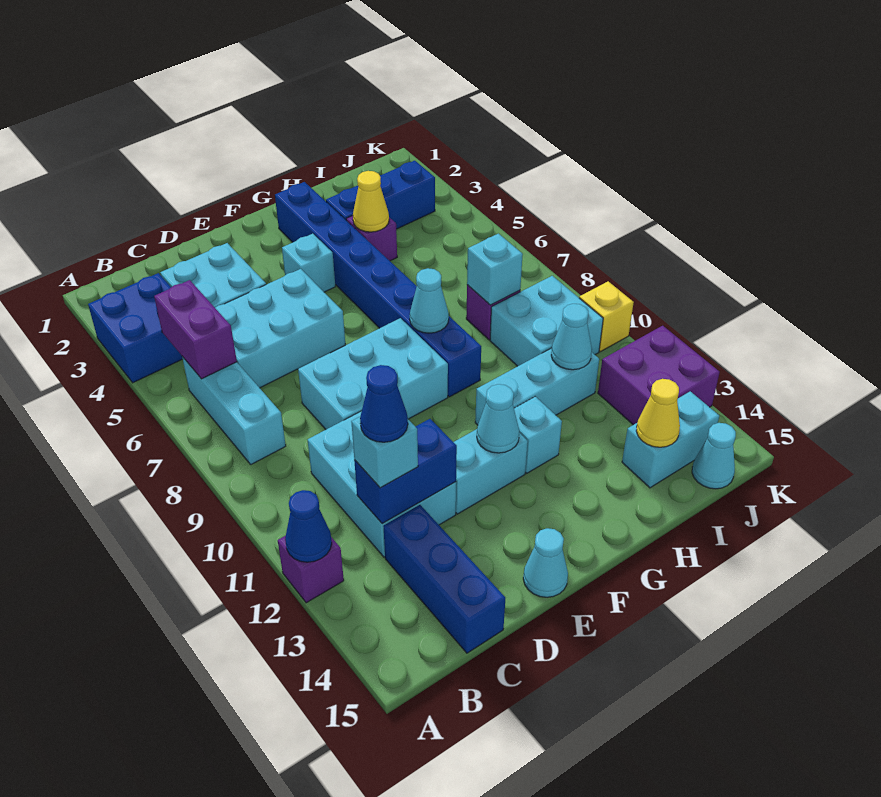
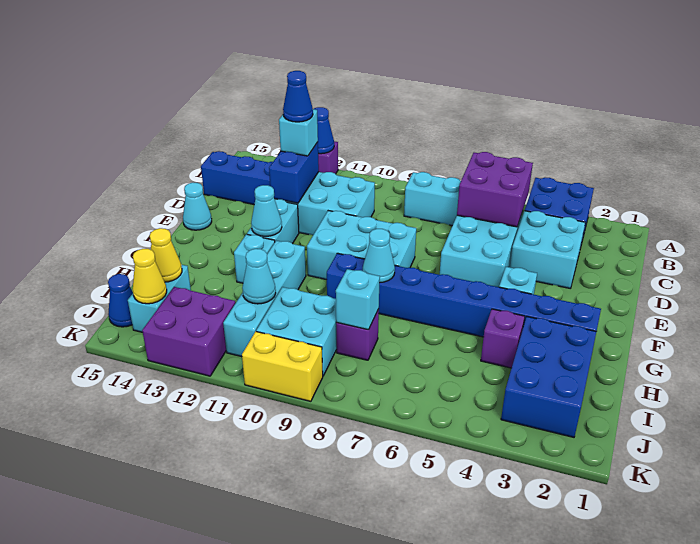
purple 1x2 brick [154,280,237,379] -> purple 2x2 brick [457,152,533,227]
cyan 2x3 brick [298,318,448,429] -> cyan 2x3 brick turned to [307,211,416,280]
cyan 1x3 brick [475,348,599,425] -> cyan 1x4 brick [223,241,306,357]
blue 1x3 brick [326,161,435,229] -> blue 2x3 brick [501,317,596,437]
yellow 1x1 cone [353,171,389,232] -> yellow 1x1 cone moved to [133,249,167,304]
cyan 1x1 cone [692,423,736,489] -> blue 1x1 cone [108,274,133,327]
yellow 1x1 brick [579,281,634,352] -> yellow 1x2 brick [242,332,323,401]

